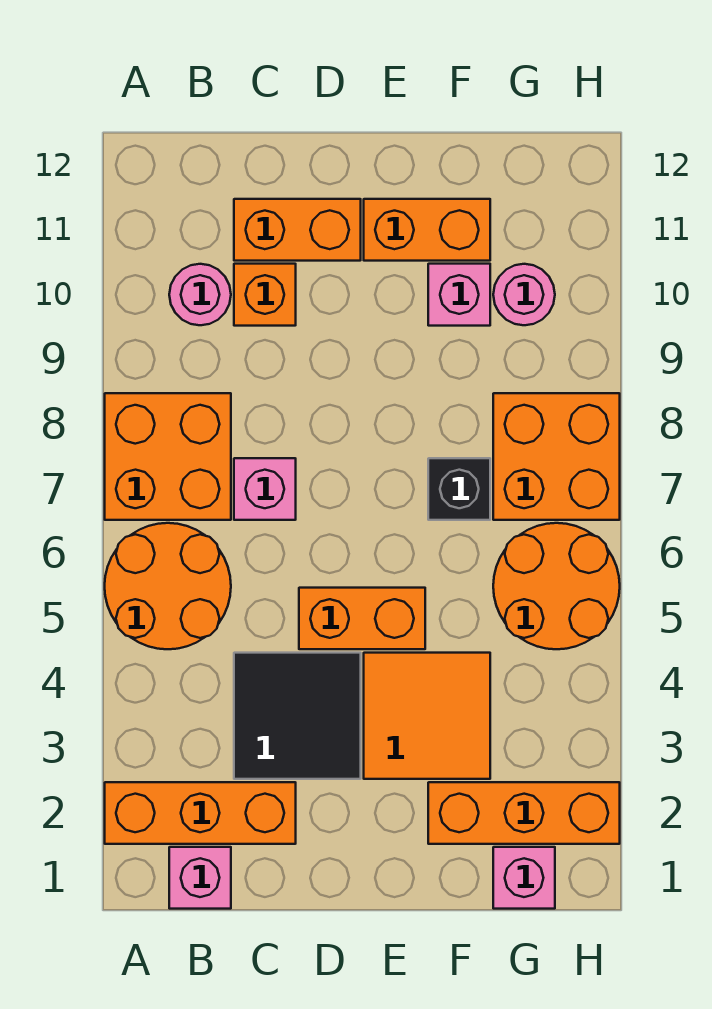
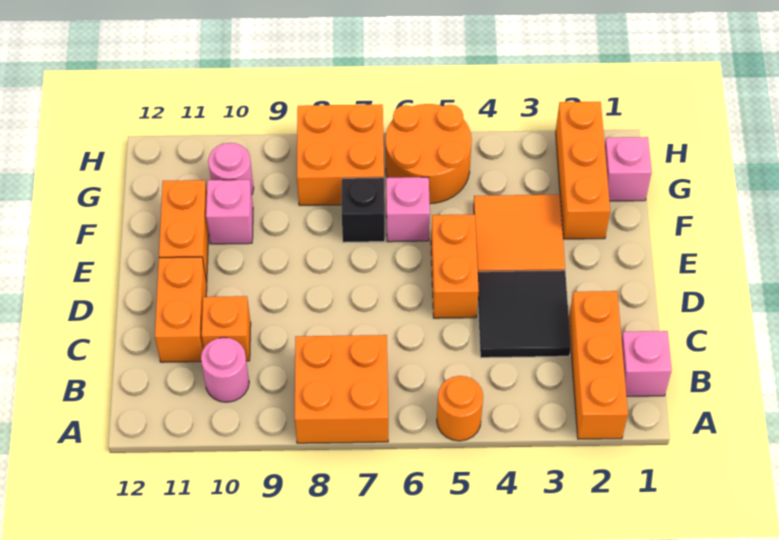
orange 2x2 round brick [105,523,231,649] -> orange 1x1 round brick [437,376,483,441]
pink 1x1 brick [234,458,296,520] -> pink 1x1 brick moved to [386,177,430,242]

